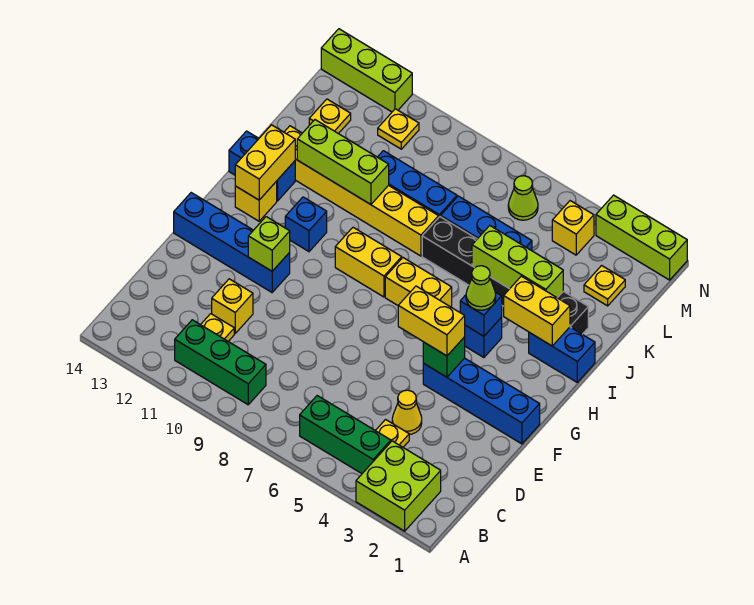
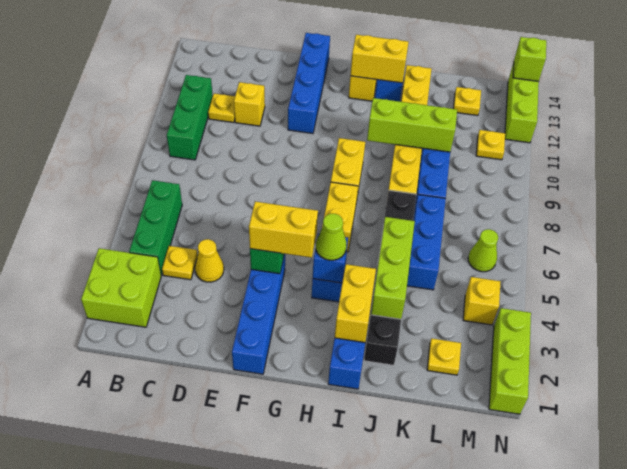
yellow 1x2 brick [398,286,465,356] -> yellow 1x2 brick turned to [249,202,318,258]
lime 1x1 brick [248,217,290,271] -> lime 1x1 brick moved to [513,37,546,81]
blue 1x1 brick [285,197,327,251] -> none
lime 1x3 brick [297,120,389,205] -> lime 1x3 brick turned to [367,98,457,152]

